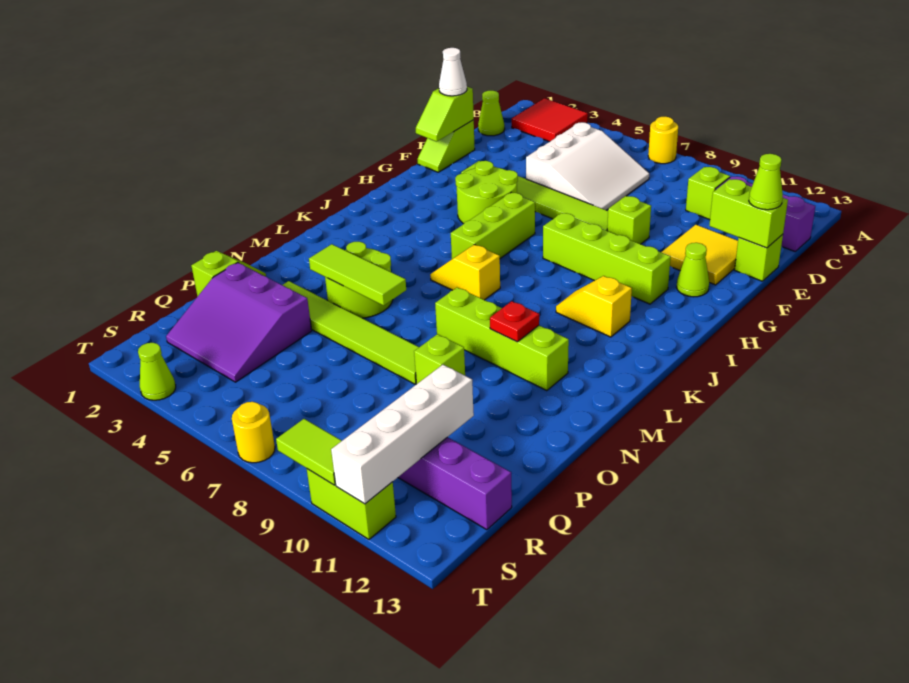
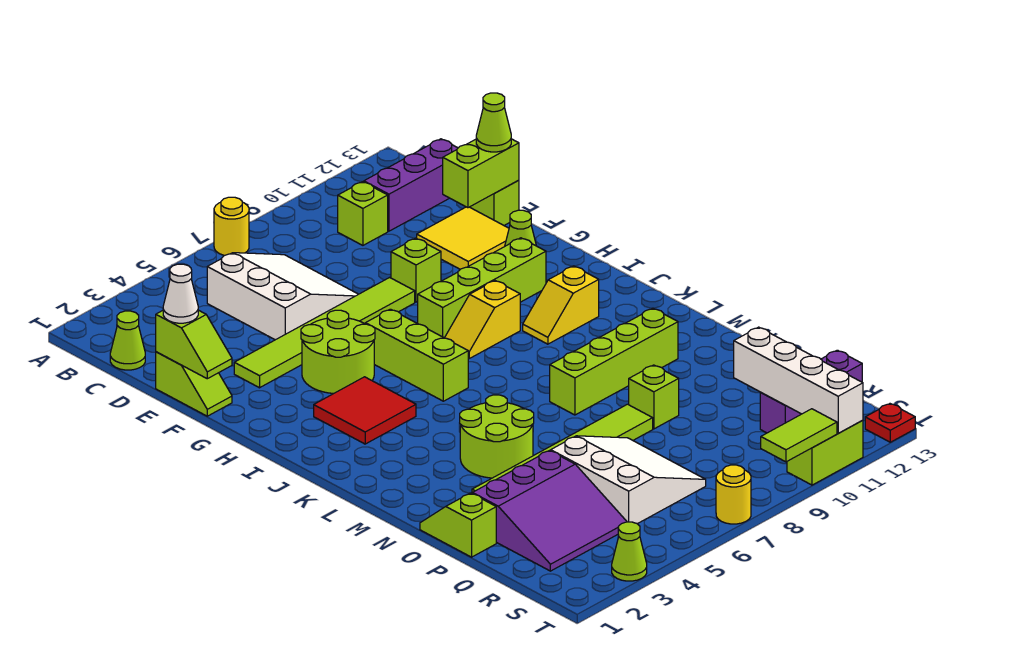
red 2x2 tile [512,98,588,142] -> red 2x2 tile moved to [314,377,416,444]
yellow 1x2 slope [430,245,500,300] -> yellow 1x2 slope moved to [445,281,520,358]
red 1x1 plate [490,301,539,342] -> red 1x1 plate moved to [865,404,915,442]
lime 1x3 tile [309,244,406,305] -> none
none -> white 3x3 slope [551,436,706,524]

